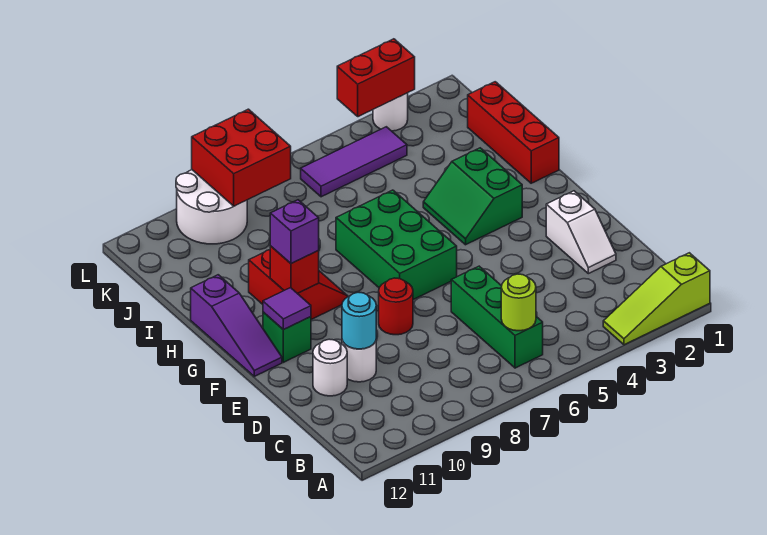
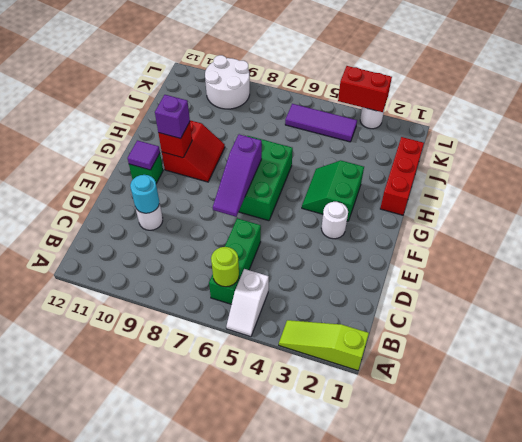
white 1x2 slope [546,191,616,274] -> white 1x2 slope moved to [226,269,269,337]
white 1x1 round brick [313,339,347,396] -> white 1x1 round brick moved to [321,202,348,239]
red 1x1 round brick [379,278,413,335] -> none
purple 1x3 slope [191,275,282,376] -> purple 1x3 slope moved to [213,134,262,217]
red 2x2 brick [192,109,291,206] -> none

